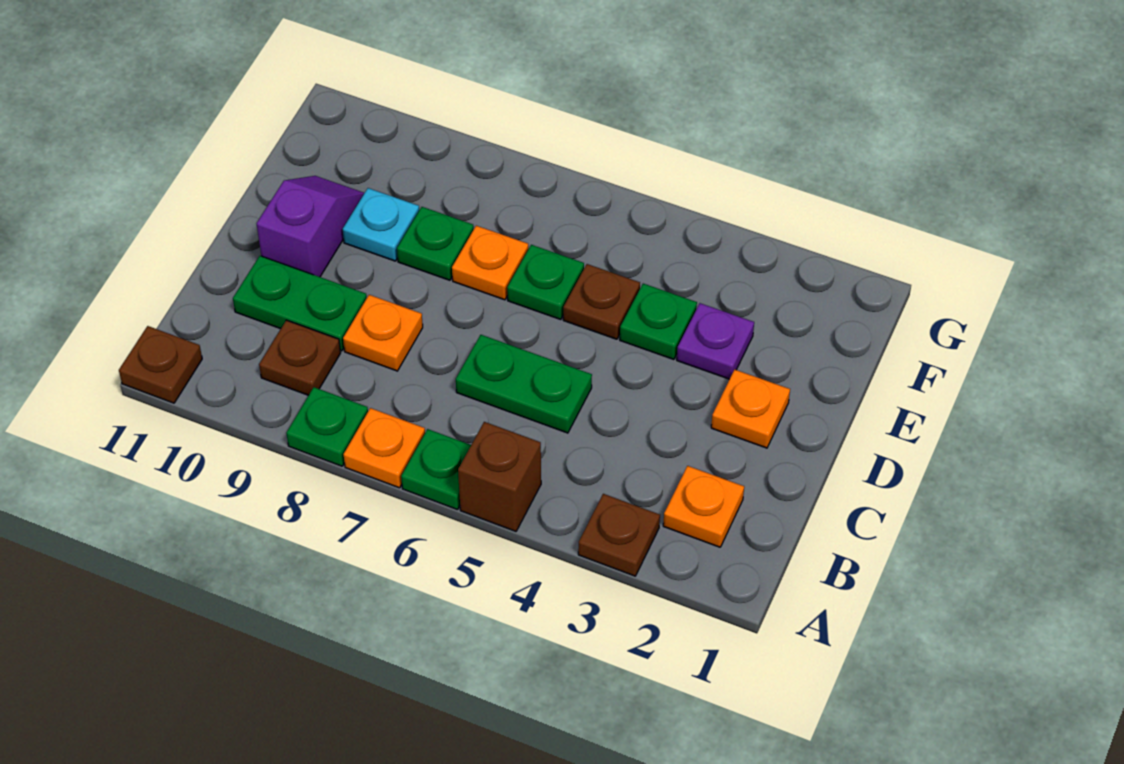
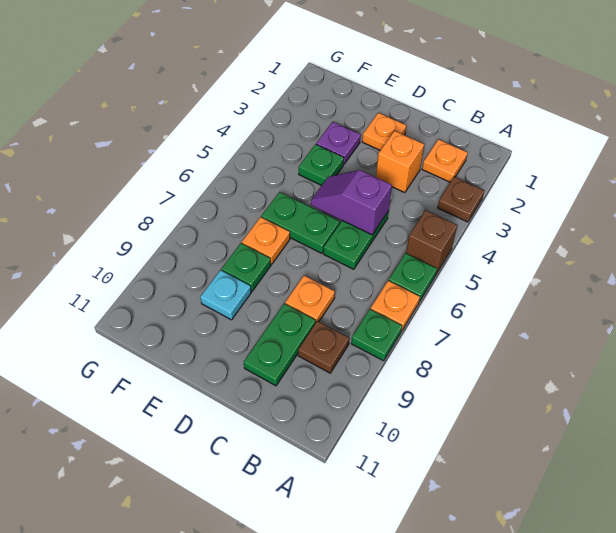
brown 1x1 plate [119,326,202,403] -> none
none -> orange 1x1 brick [376,131,424,193]
purple 1x2 slope [257,176,364,277] -> purple 1x2 slope moved to [311,170,392,235]
brown 1x1 plate [563,264,640,339] -> none
green 1x1 plate [507,245,584,319] -> green 1x2 plate [261,192,340,253]

